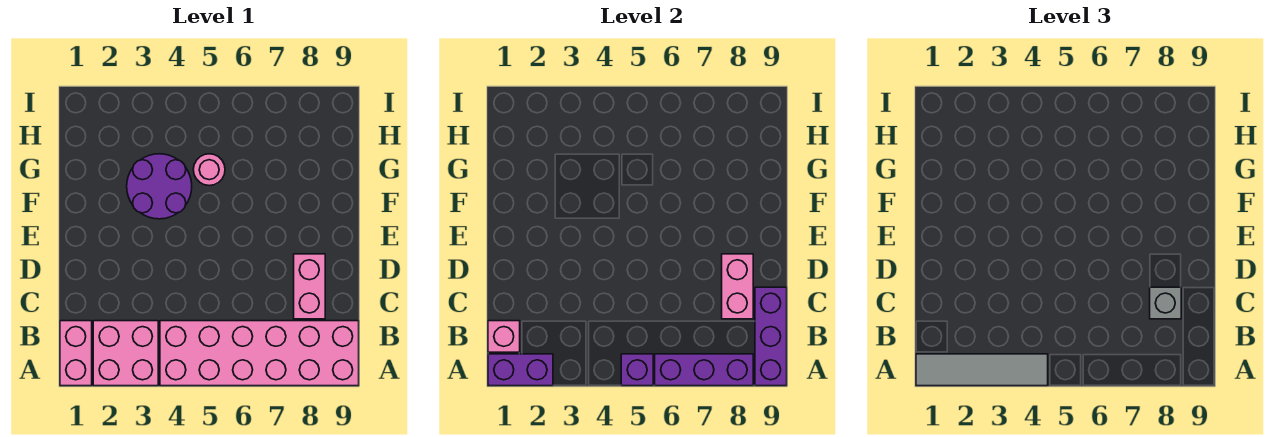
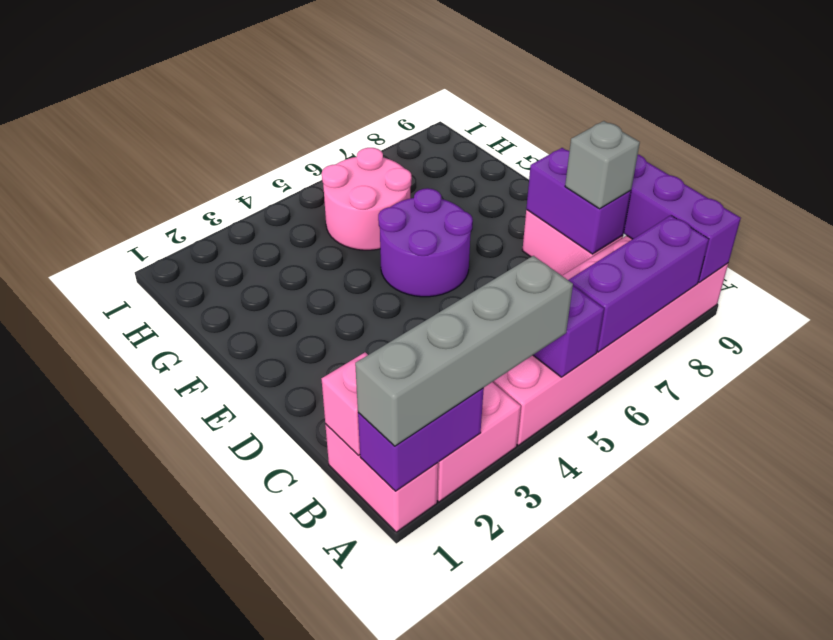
grey 1x4 tile [916,354,1048,386] -> grey 1x4 brick [355,256,573,446]
pink 1x2 brick [722,254,753,319] -> purple 1x2 brick [526,148,631,254]
purple 2x2 round brick [127,154,192,219] -> purple 2x2 round brick moved to [378,188,473,297]
pink 1x1 round brick [193,154,225,186] -> pink 2x2 round brick [322,148,412,250]

